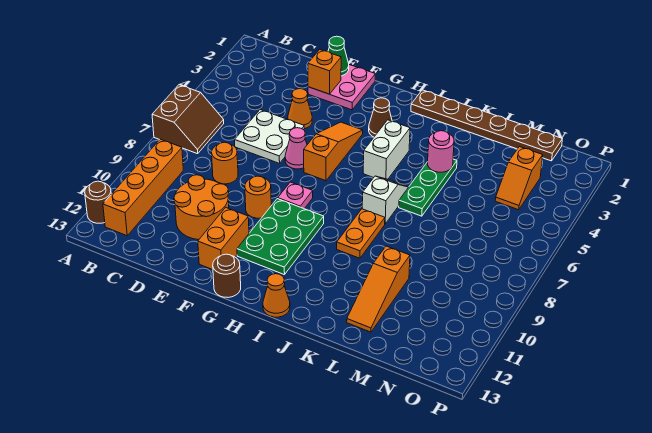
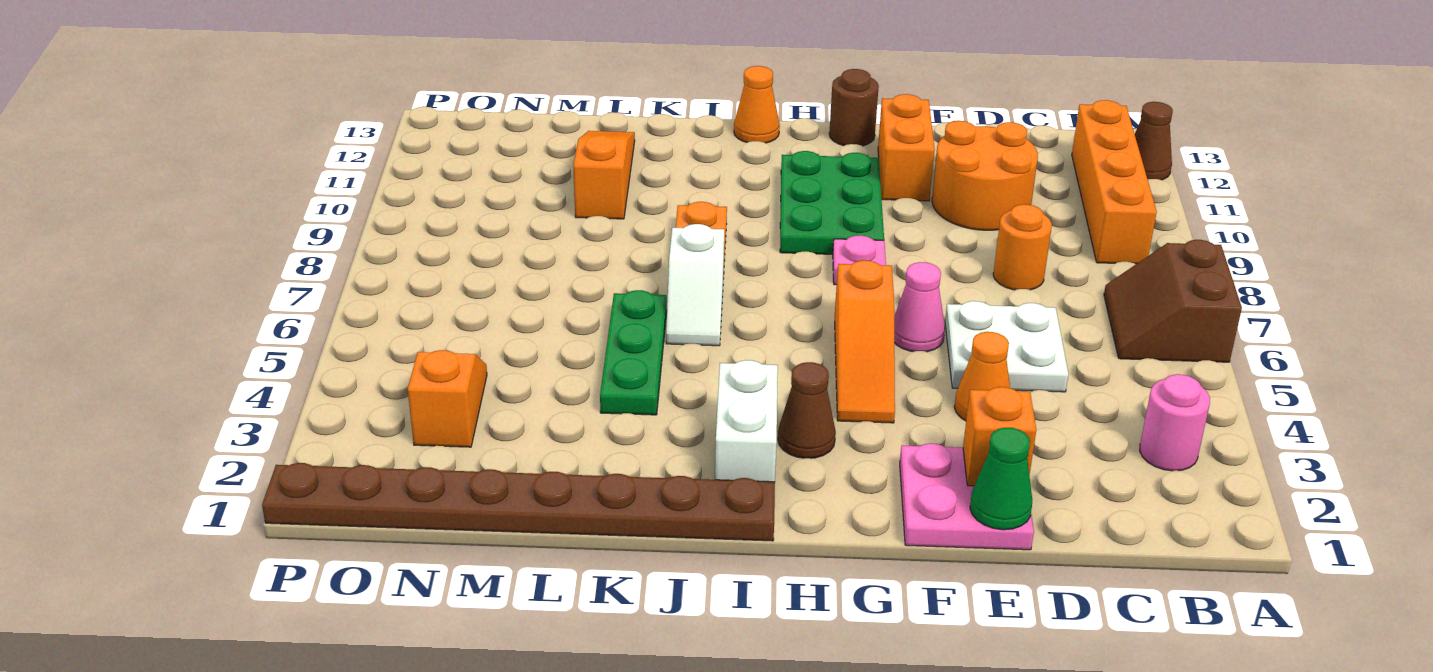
brown 1x1 round brick [85,181,111,223] -> brown 1x1 cone [1135,102,1173,180]
orange 1x1 round brick [245,176,271,218] -> none
brown 1x6 plate [411,90,562,161] -> brown 1x8 plate [262,463,775,541]
white 1x2 brick [363,120,410,179] -> white 1x2 brick moved to [715,360,778,482]
pink 1x1 round brick [428,131,454,172] -> pink 1x1 round brick moved to [1140,374,1210,471]

